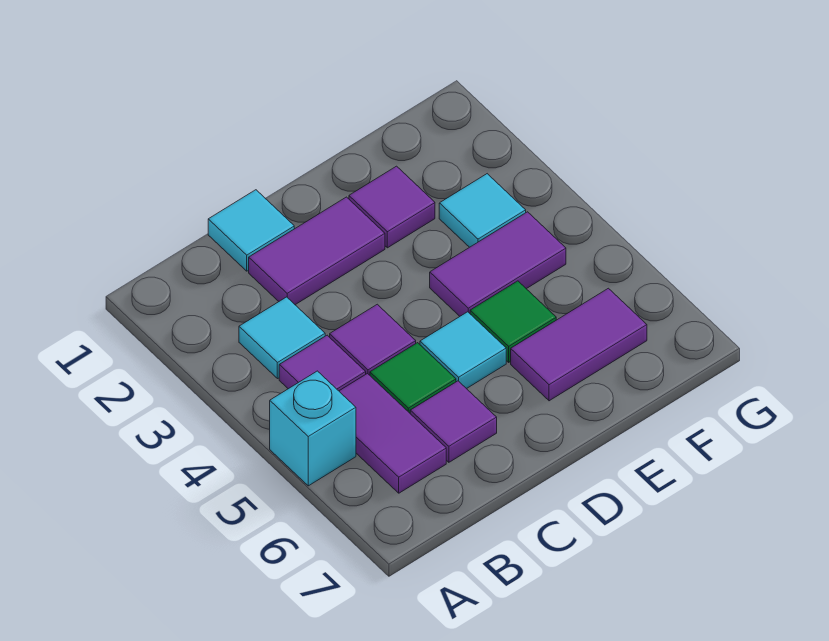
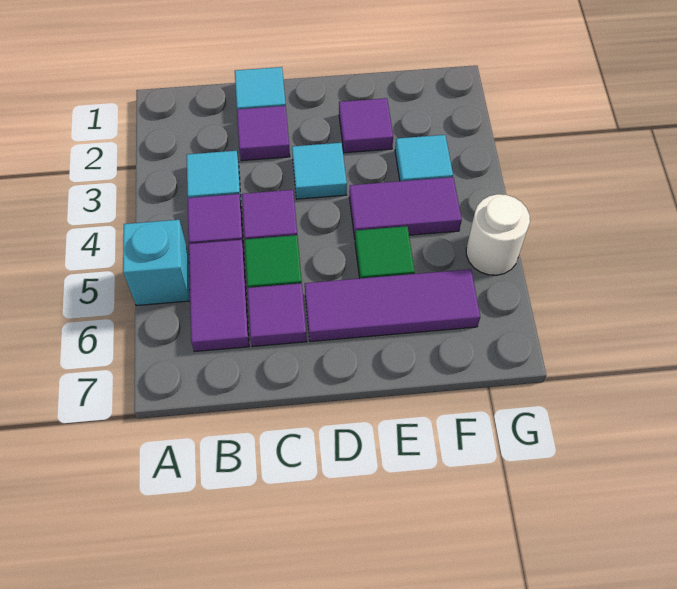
purple 1x2 tile [249,197,385,305] -> purple 1x1 tile [237,106,290,161]
cyan 1x1 tile [420,312,506,389] -> cyan 1x1 tile moved to [292,143,347,199]
purple 1x2 tile [511,288,647,401] -> purple 1x3 tile [305,269,480,342]
none -> white 1x1 round brick [466,194,530,275]

